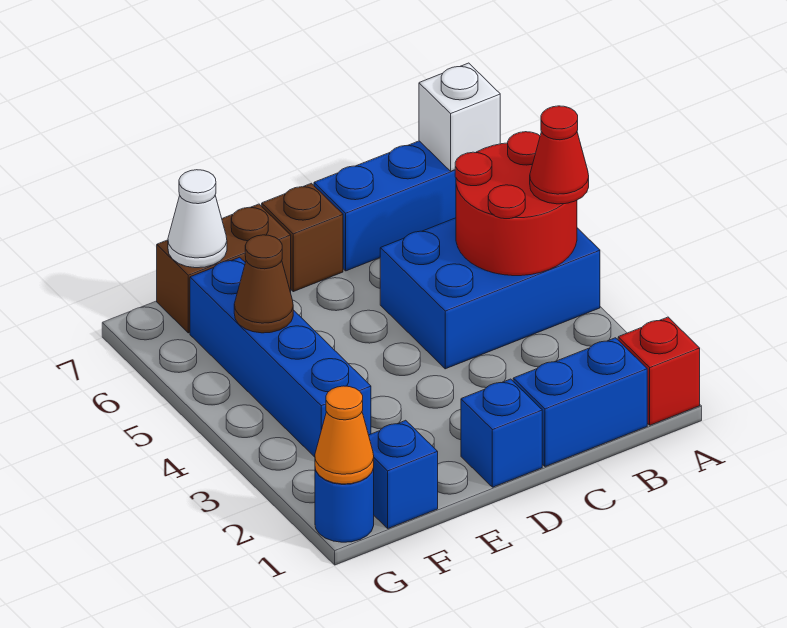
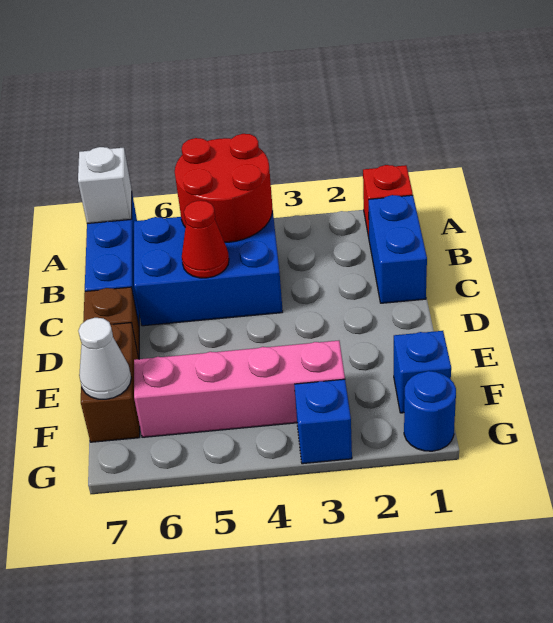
blue 2x3 brick [380,218,600,369] -> blue 2x3 brick turned to [134,209,283,326]
red 1x1 cone [530,106,589,204] -> red 1x1 cone moved to [182,201,229,278]
blue 1x1 brick [461,379,542,487] -> blue 1x1 brick moved to [294,379,352,464]
blue 1x4 brick [190,257,371,457] -> pink 1x4 brick [134,341,345,437]
brown 1x1 cone [234,235,293,333] -> none
orange 1x1 cone [315,386,374,484] -> none

